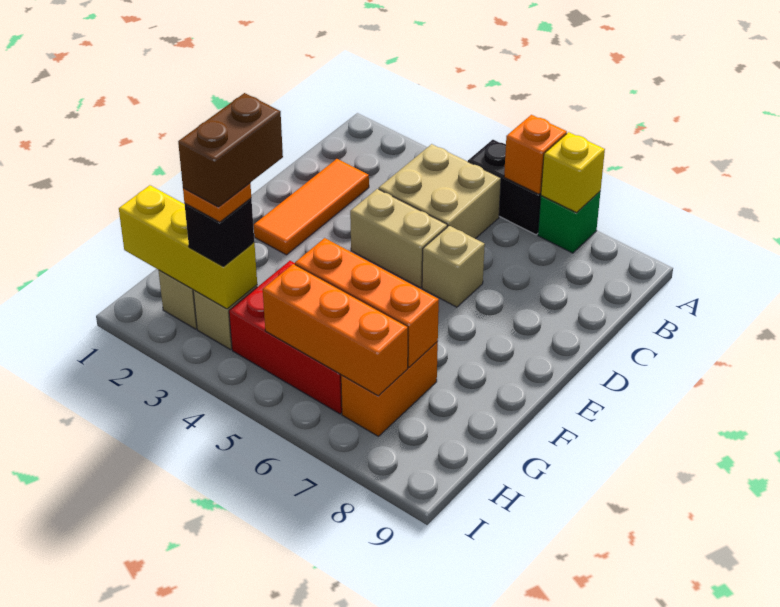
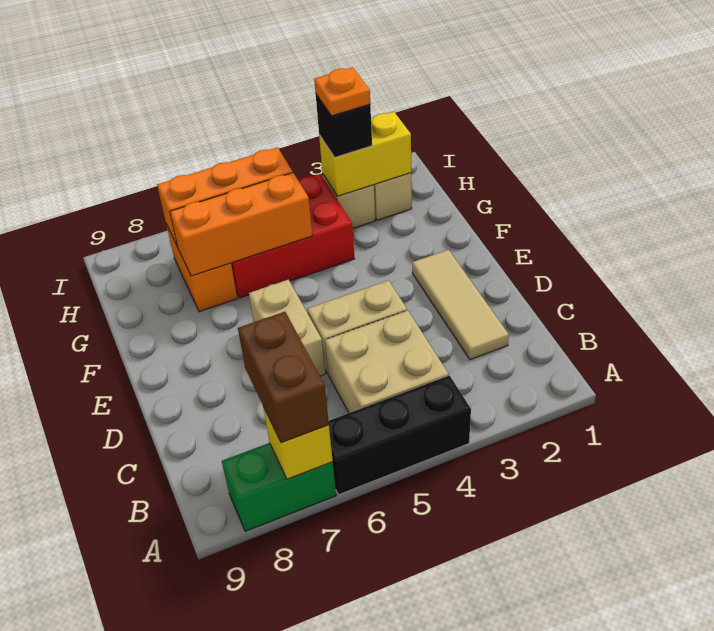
black 1x2 brick [468,140,541,235] -> black 1x3 brick [329,376,471,495]
orange 1x1 brick [504,115,567,194] -> none
green 1x1 brick [538,191,601,253] -> green 1x2 brick [222,443,336,531]
orange 1x3 tile [253,159,369,255] -> tan 1x3 tile [412,250,509,360]
tan 1x1 brick [422,226,485,307] -> tan 1x2 brick [249,280,325,376]
brown 1x2 brick [178,93,283,207] -> brown 1x2 brick moved to [238,312,329,443]
yellow 1x3 brick [119,185,257,309] -> yellow 1x2 brick [319,112,411,196]

